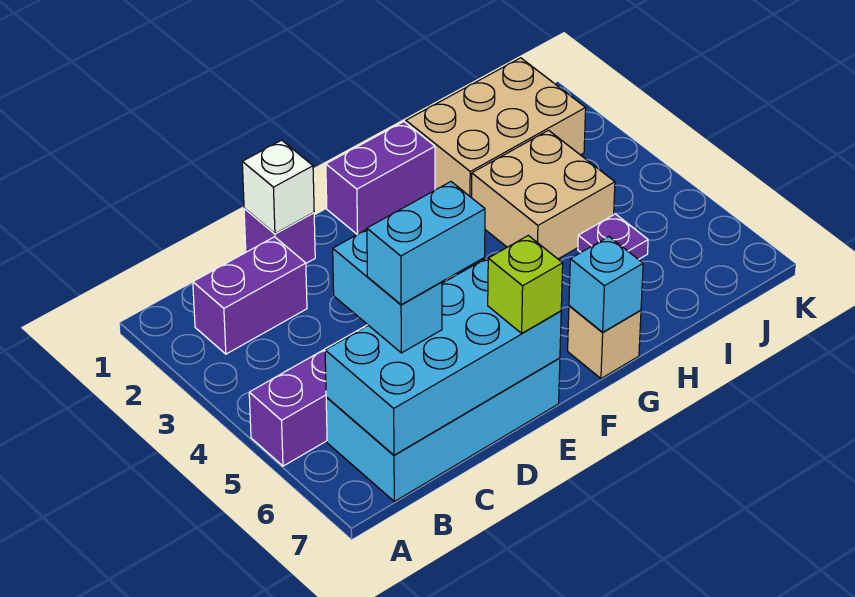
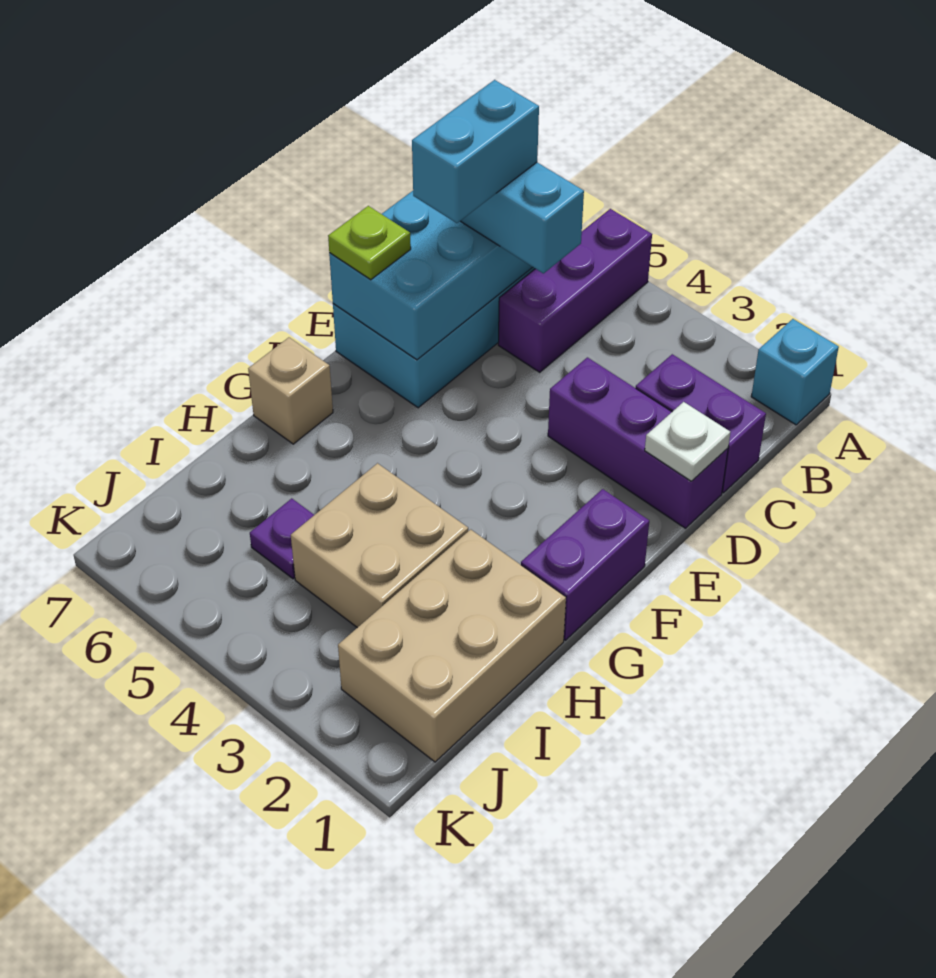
purple 1x2 brick [193,237,307,354] -> purple 1x2 brick turned to [636,354,766,493]
purple 1x1 brick [244,208,315,263] -> purple 1x3 brick [548,357,728,528]
white 1x1 brick [242,140,314,234] -> white 1x1 plate [645,402,730,481]
lime 1x1 brick [488,236,563,333] -> lime 1x1 plate [328,206,411,280]
cyan 1x1 brick [569,237,643,332] -> cyan 1x1 brick moved to [751,319,839,425]

